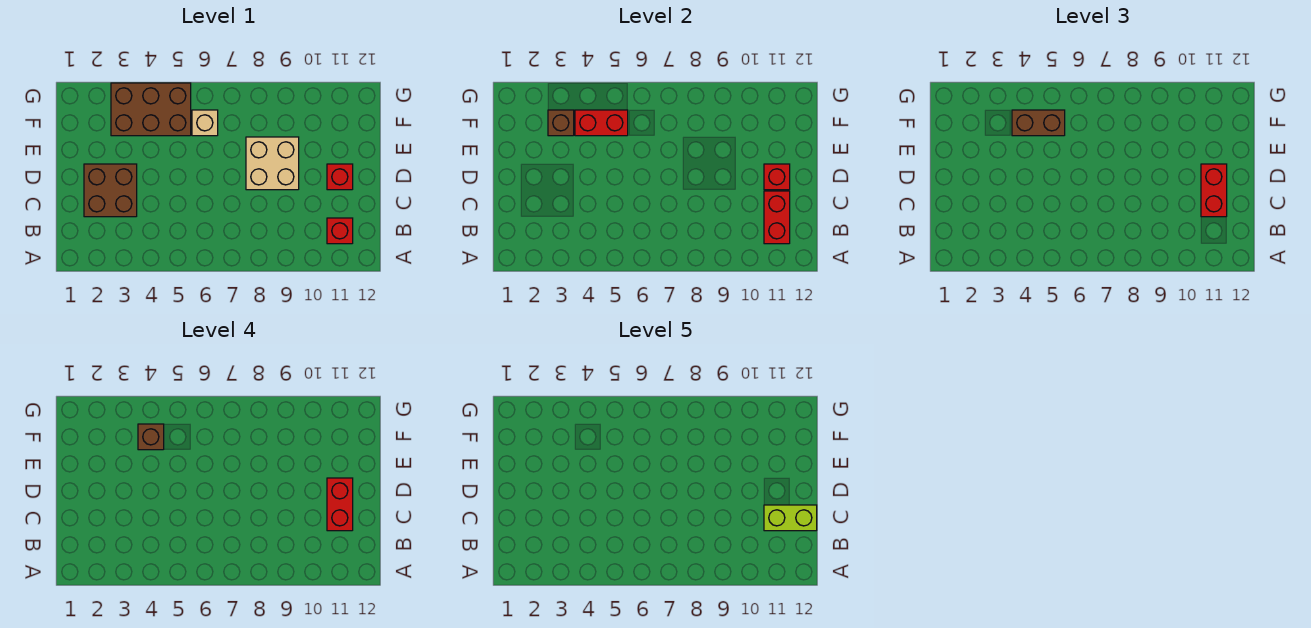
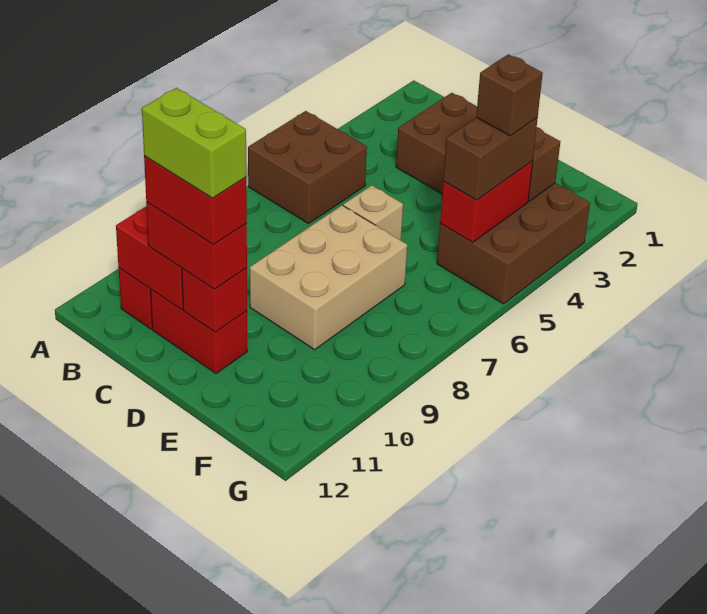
none -> brown 2x2 brick [248,111,367,224]
lime 1x2 brick [764,505,817,531] -> lime 1x2 brick turned to [142,88,246,198]
tan 2x2 brick [246,137,299,190] -> tan 2x3 brick [250,205,407,350]
red 1x1 brick [327,164,353,190] -> red 1x2 brick [151,290,247,373]
tan 1x1 brick [192,110,218,136] -> tan 1x1 brick moved to [343,185,403,240]

